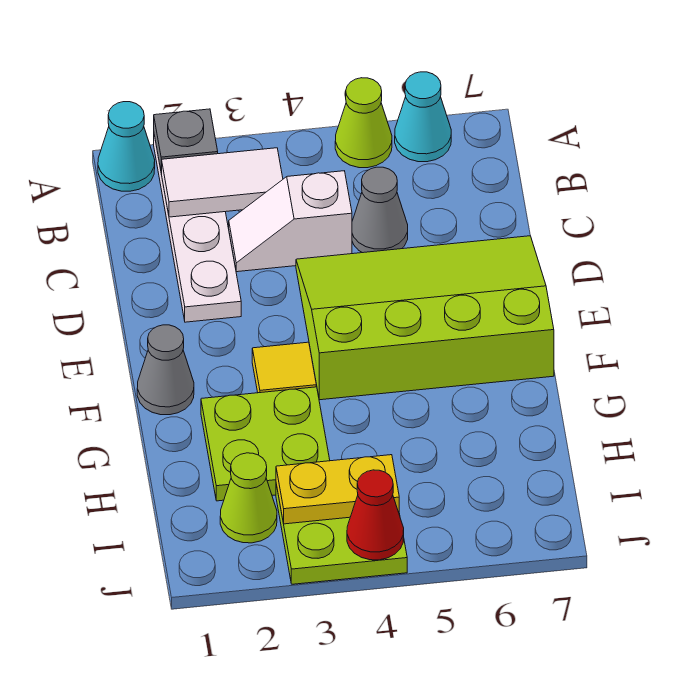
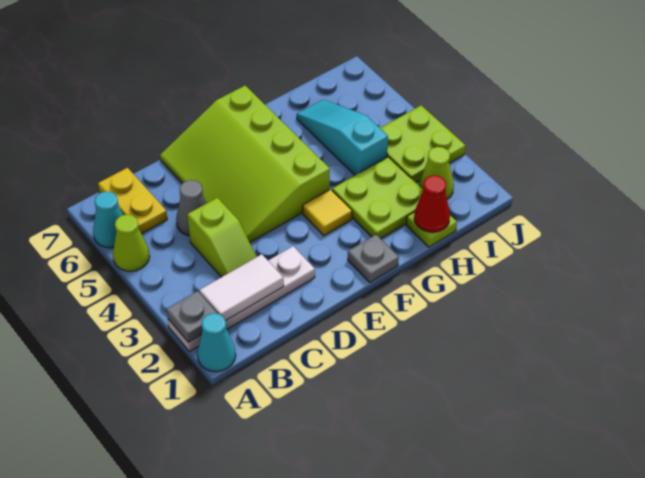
white 1x2 tile [162,148,283,217] -> white 1x2 tile turned to [199,254,284,321]
white 1x2 slope [229,171,352,272] -> lime 1x2 slope [187,198,256,277]
grey 1x1 cone [137,325,194,415] -> grey 1x1 plate [348,235,399,282]
none -> lime 1x1 plate [406,212,457,247]
none -> cyan 1x3 slope [297,100,388,175]
yellow 1x2 plate [276,455,399,524] -> yellow 1x2 plate moved to [98,168,167,234]
red 1x1 cone [347,470,404,560] -> red 1x1 cone moved to [414,175,450,232]

